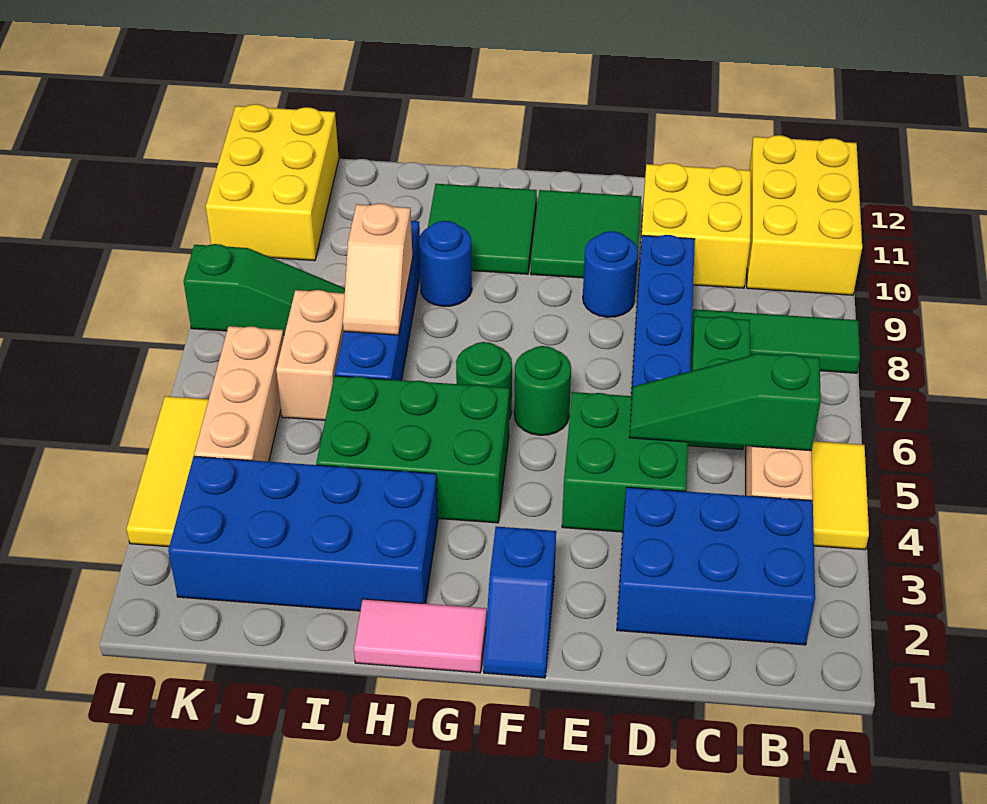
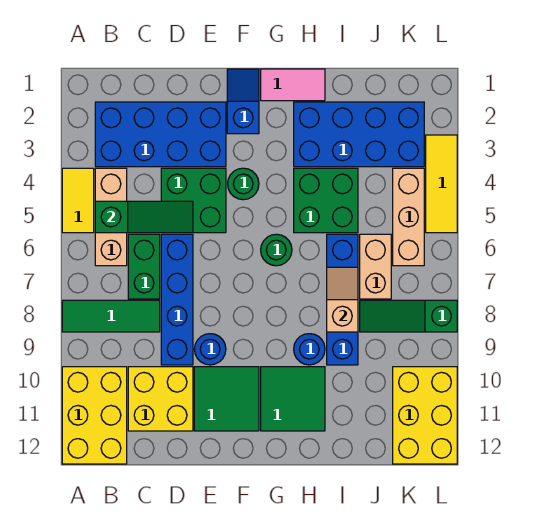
blue 2x3 brick [617,487,815,645] -> blue 2x4 brick [95,102,226,167]
green 1x1 round brick [514,346,571,435] -> green 1x1 round brick moved to [228,168,259,200]
green 2x3 brick [316,376,509,523] -> green 2x2 brick [294,168,358,233]

